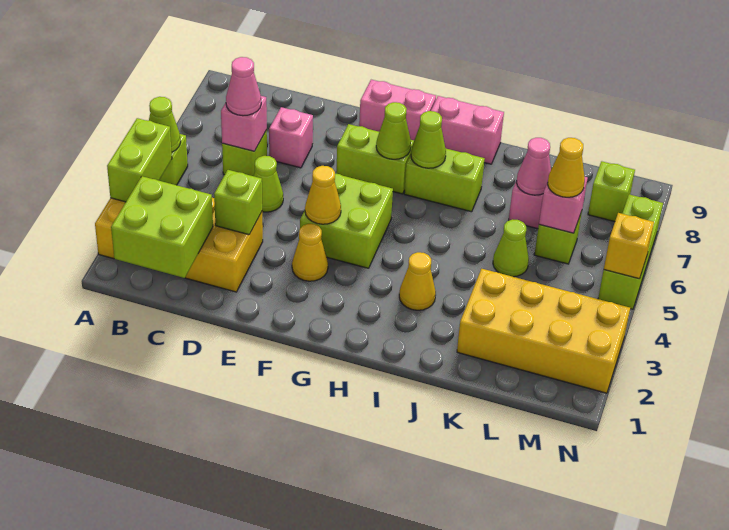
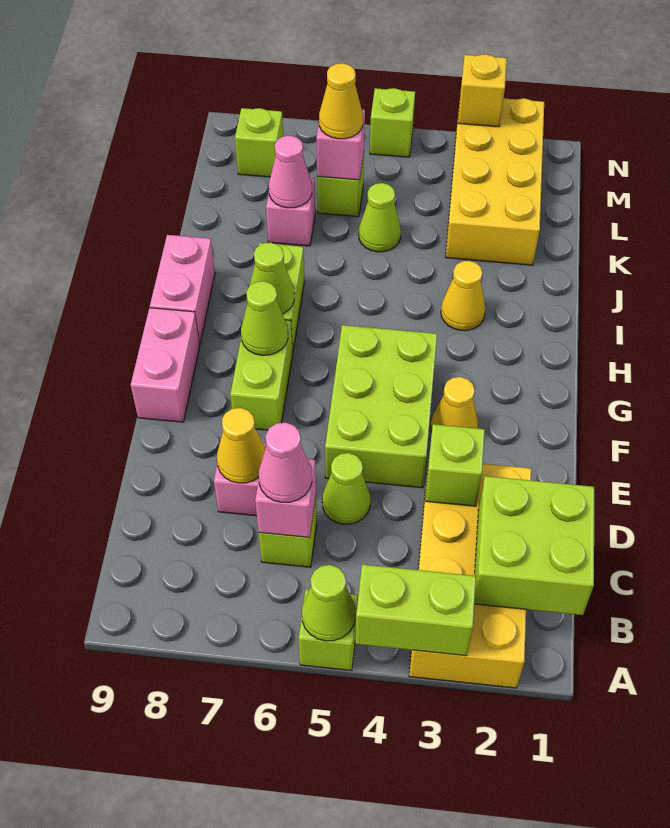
lime 2x2 brick [300,174,393,268] -> lime 2x3 brick [325,325,437,488]
yellow 1x1 cone [305,166,341,224] -> yellow 1x1 cone moved to [217,408,265,483]
lime 1x3 brick [598,194,663,309] -> lime 1x1 brick [370,88,415,157]
yellow 1x1 brick [604,213,654,279] -> yellow 1x1 brick moved to [458,54,507,127]

